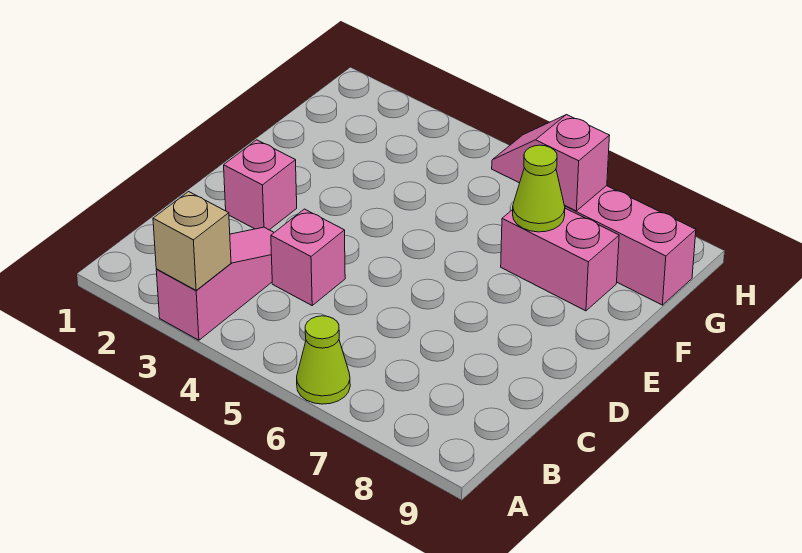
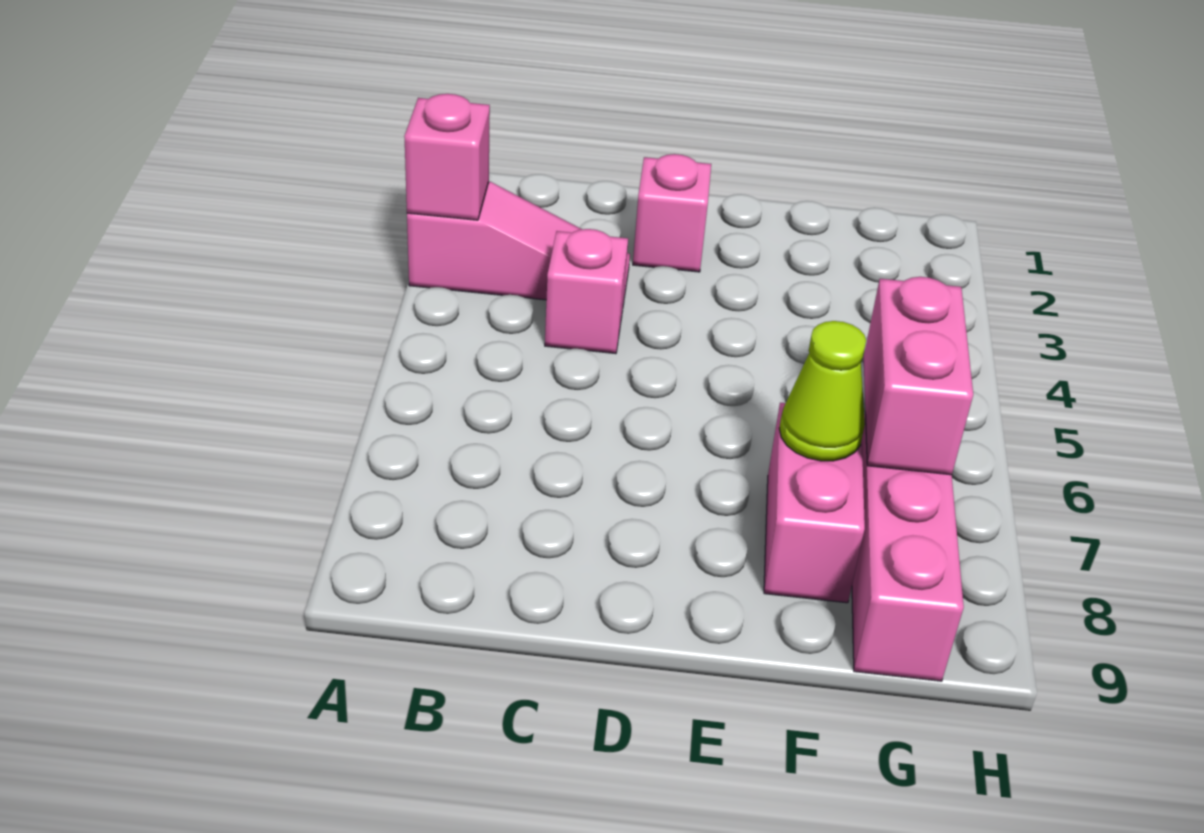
tan 1x1 brick [153,192,231,290] -> pink 1x1 brick [404,94,490,220]
lime 1x1 cone [297,316,350,404] -> none
pink 1x2 slope [492,115,610,211] -> pink 1x2 brick [864,277,973,475]

